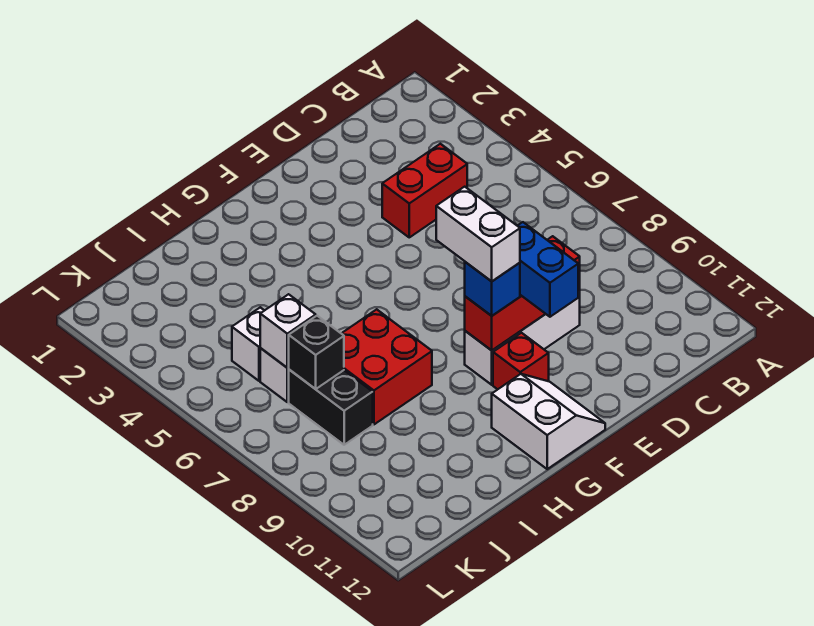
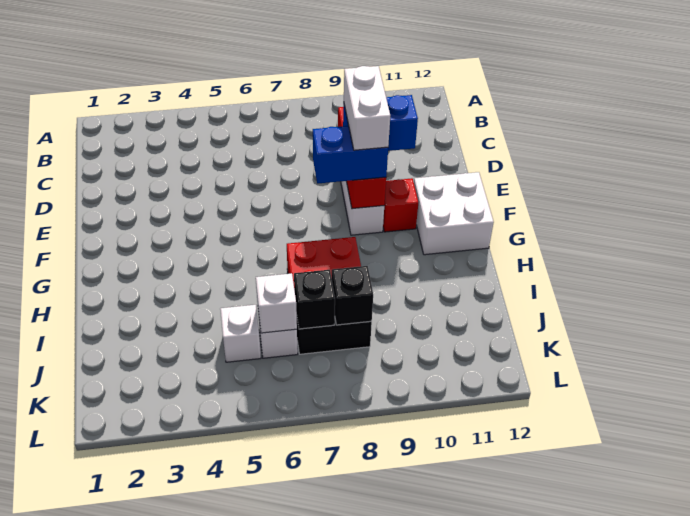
red 1x2 brick [382,144,467,237] -> none
white 1x2 brick [436,187,520,281] -> white 1x2 brick turned to [344,66,390,150]
blue 1x1 brick [465,262,520,316] -> blue 1x2 brick [313,126,388,184]
white 2x2 slope [492,374,605,469] -> white 2x2 brick [414,172,494,255]
none -> black 1x1 brick [332,266,373,325]

